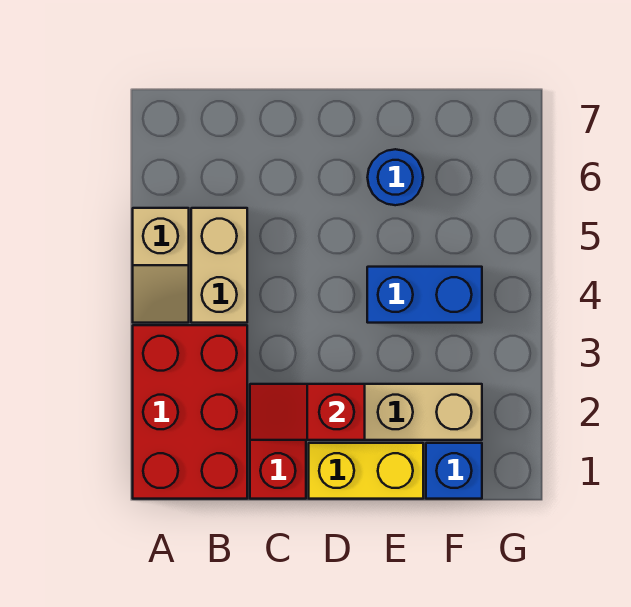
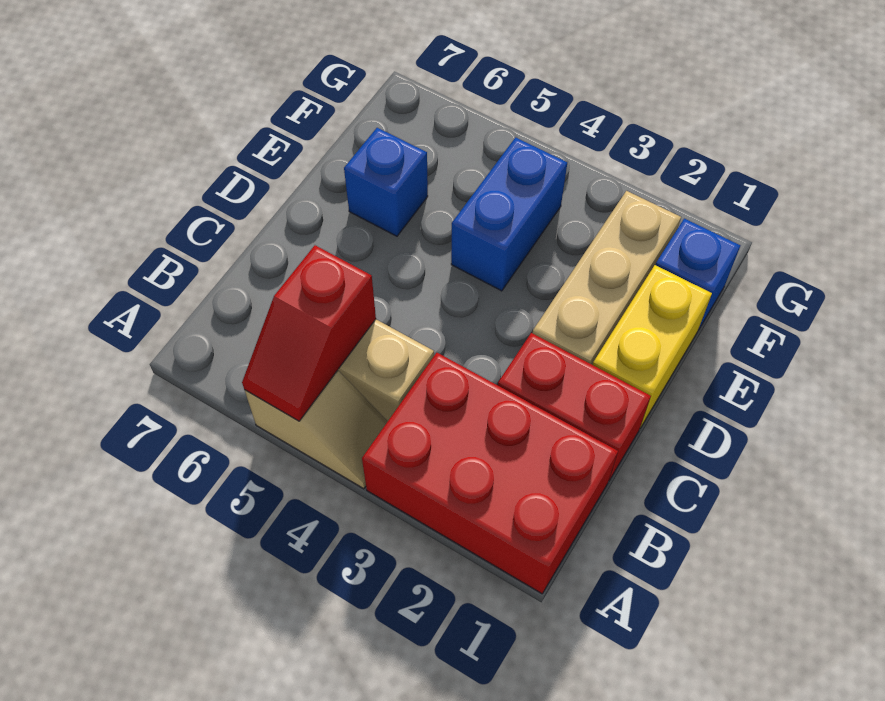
red 1x2 slope [250,384,365,440] -> red 1x2 slope moved to [242,245,376,421]
blue 1x1 round brick [367,149,423,205] -> blue 1x1 brick [344,128,428,236]

